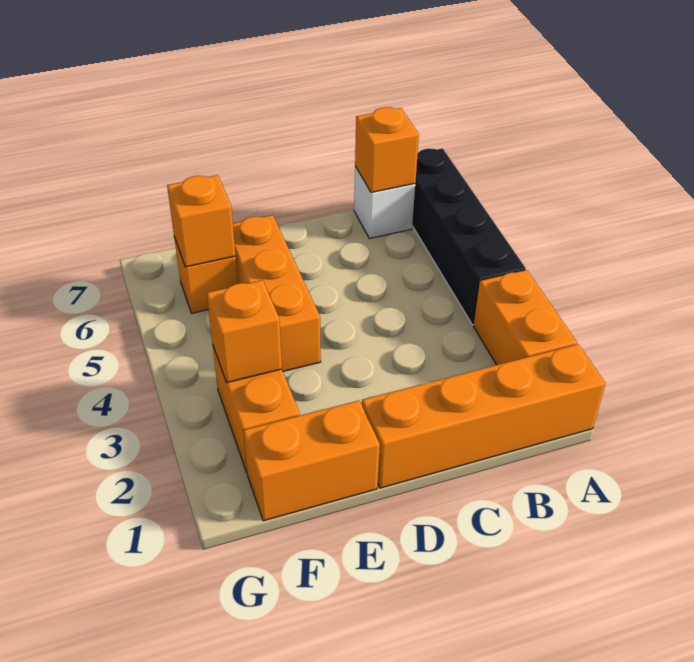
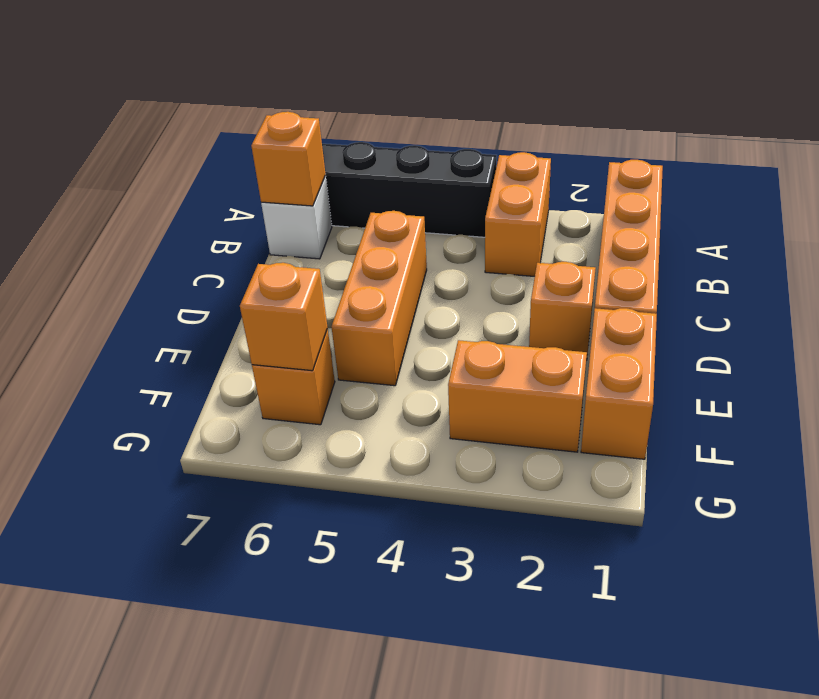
orange 1x2 brick [473,270,577,365] -> orange 1x2 brick turned to [485,152,551,276]
orange 1x3 brick [233,215,321,371] -> orange 1x3 brick turned to [332,211,427,386]
orange 1x1 brick [207,280,282,383] -> orange 1x1 brick moved to [529,262,596,360]

